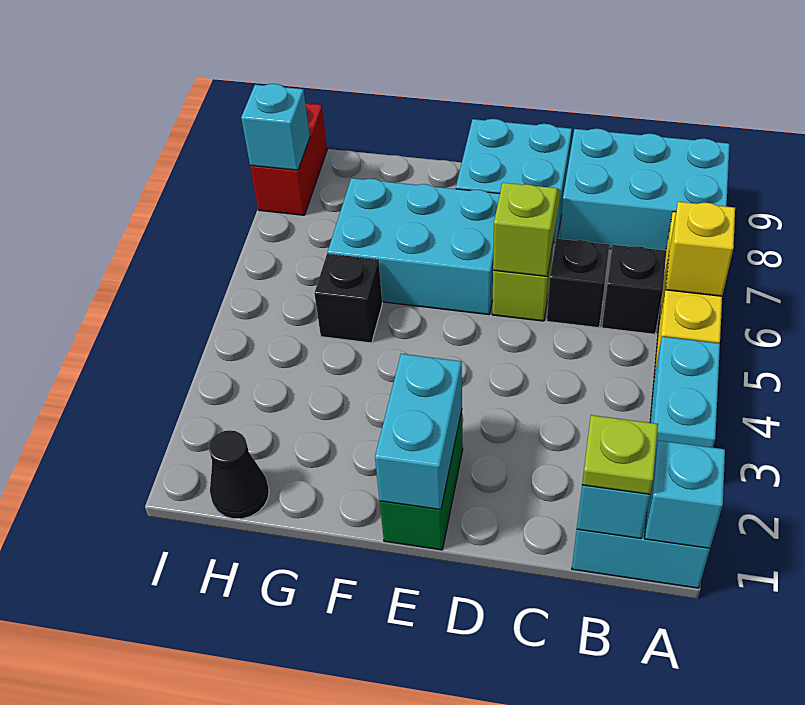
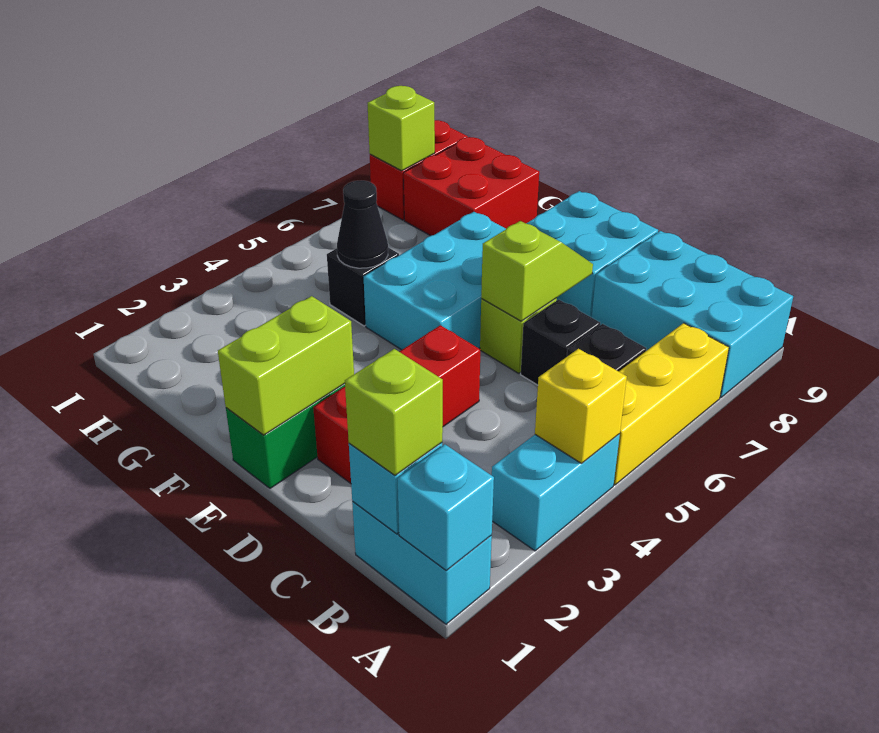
yellow 1x1 brick [666,202,735,296] -> yellow 1x1 brick moved to [535,349,627,464]
lime 1x1 plate [582,415,658,494] -> lime 1x1 brick [345,349,443,475]
none -> red 1x3 brick [313,325,480,483]
cyan 1x2 brick [375,354,462,510] -> lime 1x2 brick [218,296,354,435]
cyan 2x3 brick [328,178,500,315] -> cyan 2x3 brick turned to [364,212,506,350]
none -> red 2x2 brick [404,137,539,236]
black 1x1 cone [209,430,269,519] -> black 1x1 cone moved to [337,181,388,268]
cyan 1x1 brick [241,84,310,170] -> lime 1x1 brick [368,86,435,171]

